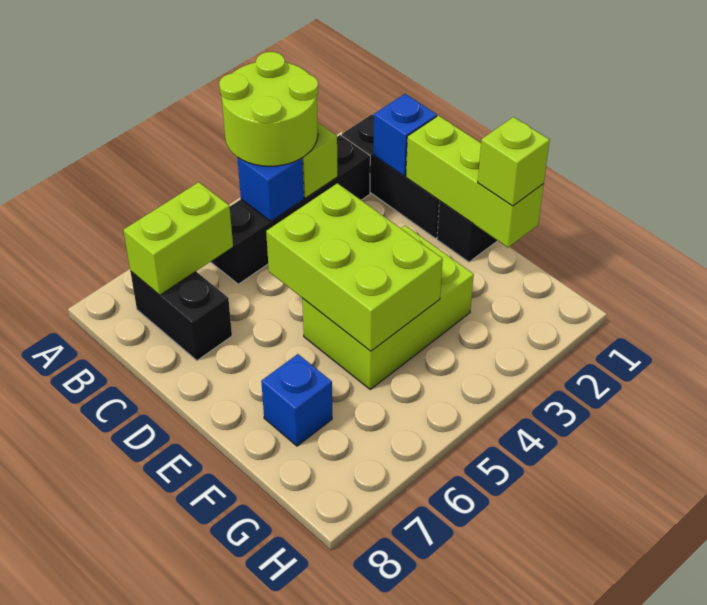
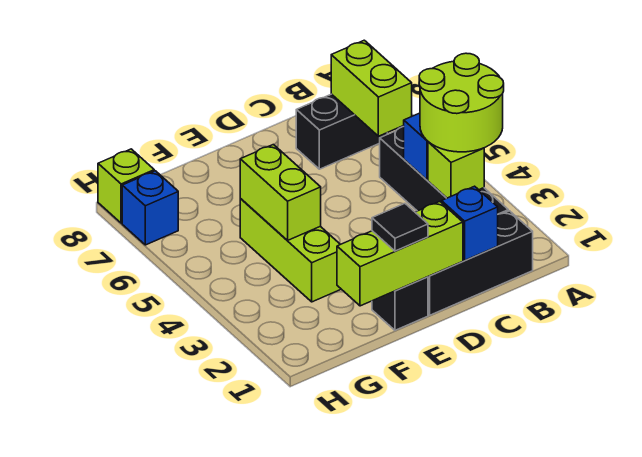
lime 2x3 brick [266,183,443,351] -> lime 1x2 brick [240,145,321,241]
none -> black 1x1 tile [372,204,428,251]
lime 2x3 brick [302,226,474,389] -> lime 1x3 brick [240,199,341,302]
lime 1x1 brick [478,117,550,206] -> lime 1x1 brick moved to [98,149,154,223]
blue 1x1 brick [261,354,332,446] -> blue 1x1 brick moved to [122,171,178,245]

